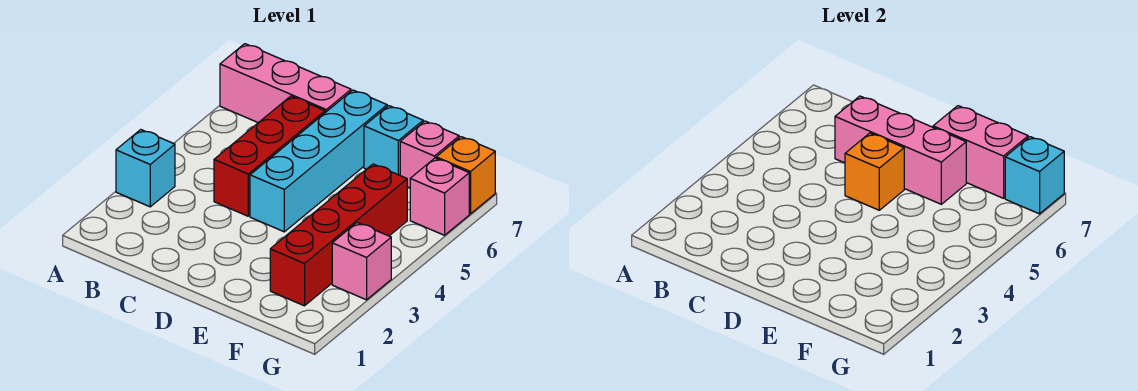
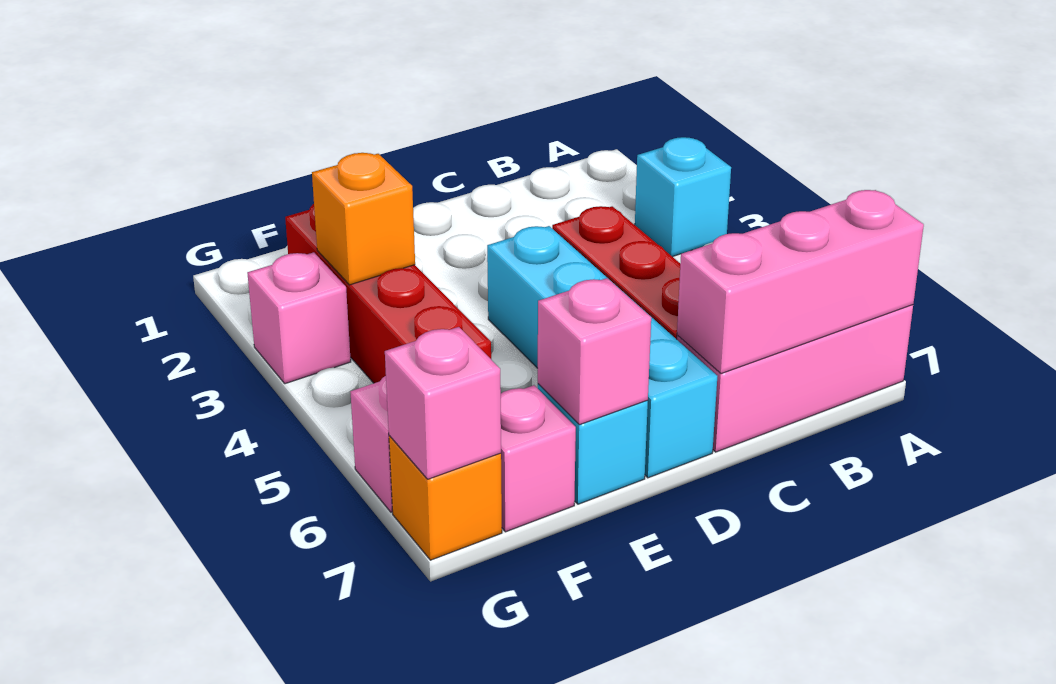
pink 1x3 brick [835,96,966,204] -> pink 1x3 brick moved to [677,190,924,374]
orange 1x1 brick [845,133,904,210] -> orange 1x1 brick moved to [312,153,415,285]
pink 1x2 brick [933,106,1028,198] -> pink 1x1 brick [538,278,651,425]
cyan 1x1 brick [1005,137,1064,214] -> pink 1x1 brick [385,327,501,479]

